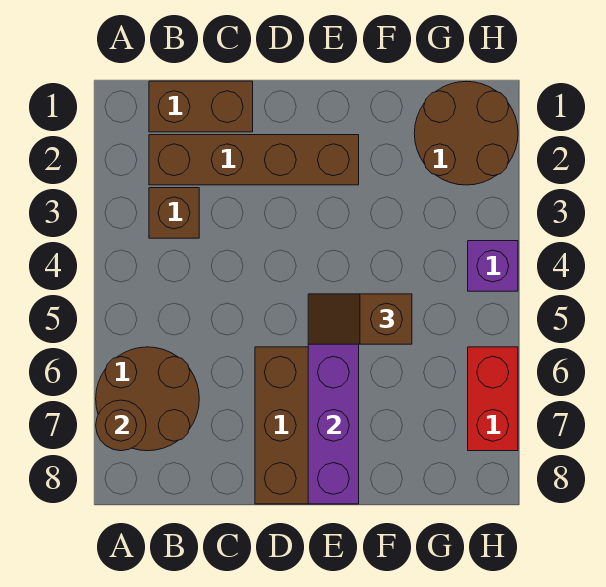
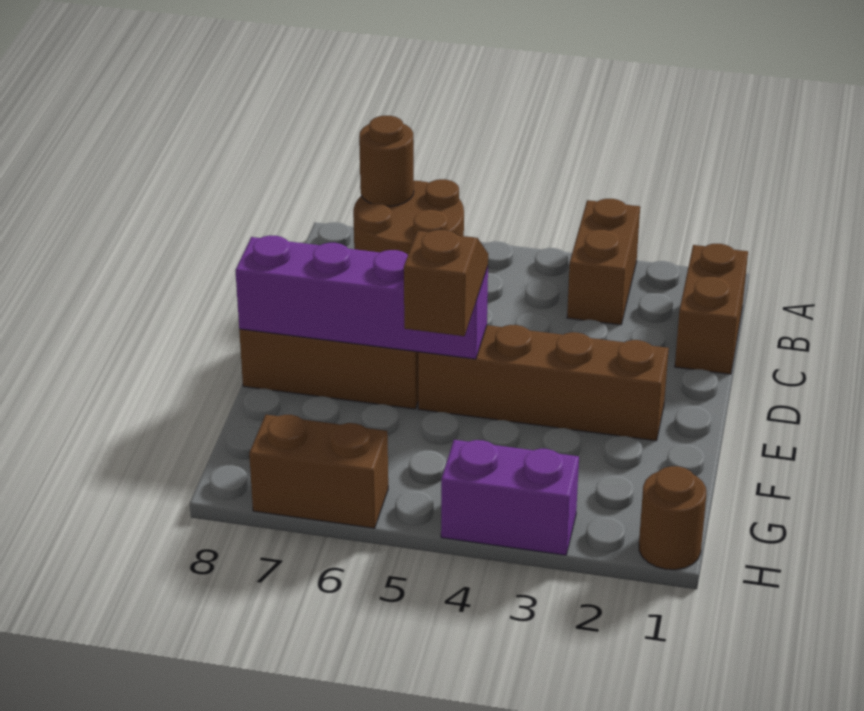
brown 1x4 brick [149,135,359,185] -> brown 1x4 brick turned to [418,325,669,441]
brown 1x1 brick [149,188,199,238] -> brown 1x2 brick [567,199,640,325]
brown 2x2 round brick [414,81,518,185] -> brown 1x1 round brick [639,466,706,570]
purple 1x1 brick [468,241,518,291] -> purple 1x2 brick [441,440,579,555]
red 1x2 brick [468,347,518,451] -> brown 1x2 brick [249,415,388,528]

